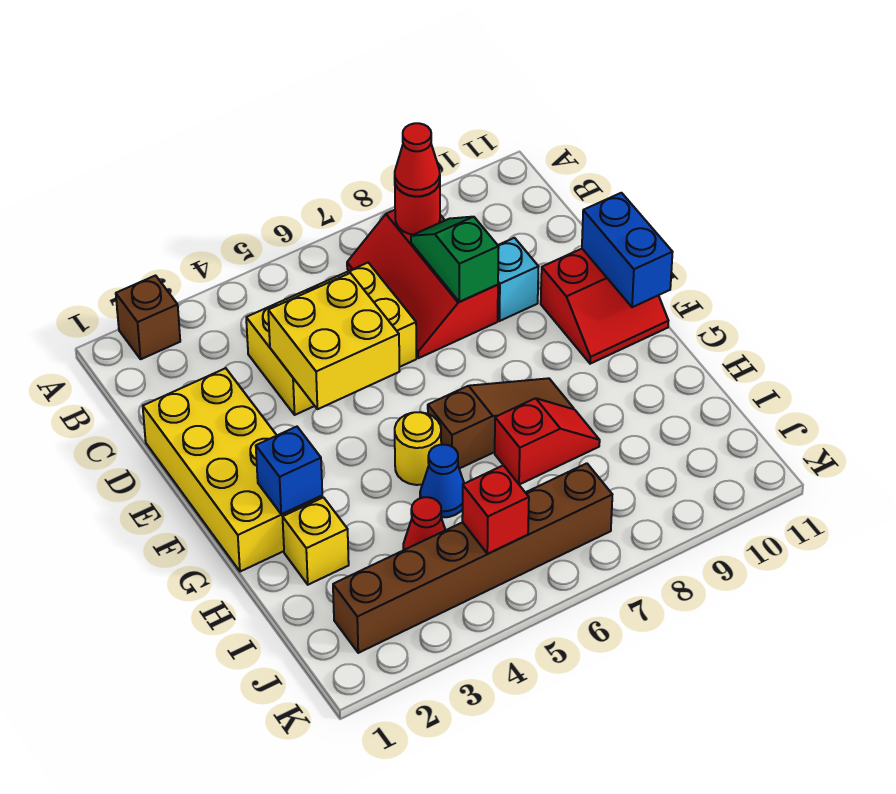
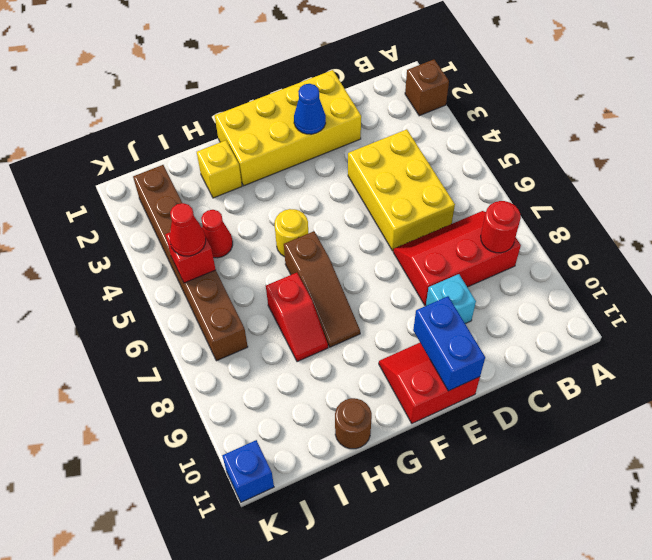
red 1x1 cone [395,123,440,196] -> red 1x1 cone moved to [170,203,206,256]
green 1x2 slope [411,217,499,302] -> none
yellow 2x2 brick [268,273,400,409] -> none
red 2x2 slope [541,249,668,364] -> red 2x2 slope turned to [379,343,480,423]
blue 1x2 brick [582,193,673,307] -> blue 1x2 brick turned to [413,296,485,391]
blue 1x1 brick [256,427,322,514] -> blue 1x1 brick moved to [222,440,274,502]
blue 1x1 cone [420,445,464,518] -> blue 1x1 cone moved to [294,84,326,134]
none -> brown 1x1 round brick [335,398,372,449]

